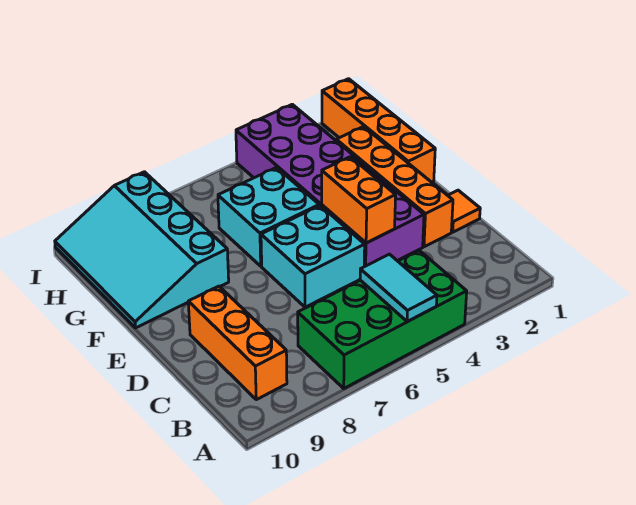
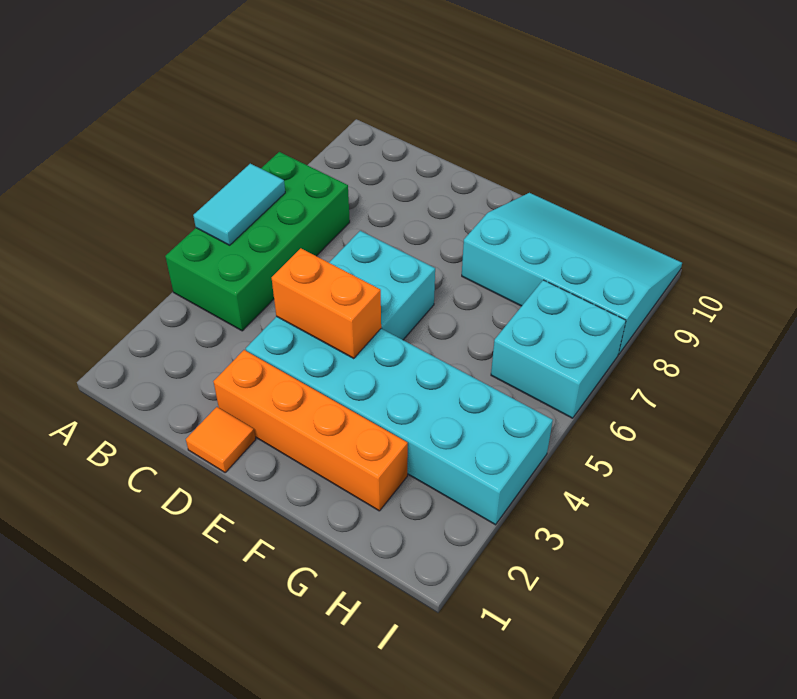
cyan 1x2 tile [360,254,437,322] -> cyan 1x2 tile turned to [193,164,285,245]
orange 1x3 brick [188,286,287,400] -> none
purple 2x6 brick [236,104,424,267] -> cyan 2x6 brick [246,316,553,525]
orange 1x4 brick [322,79,435,182] -> none
cyan 2x2 brick [218,167,319,266] -> cyan 2x2 brick moved to [491,280,626,418]

